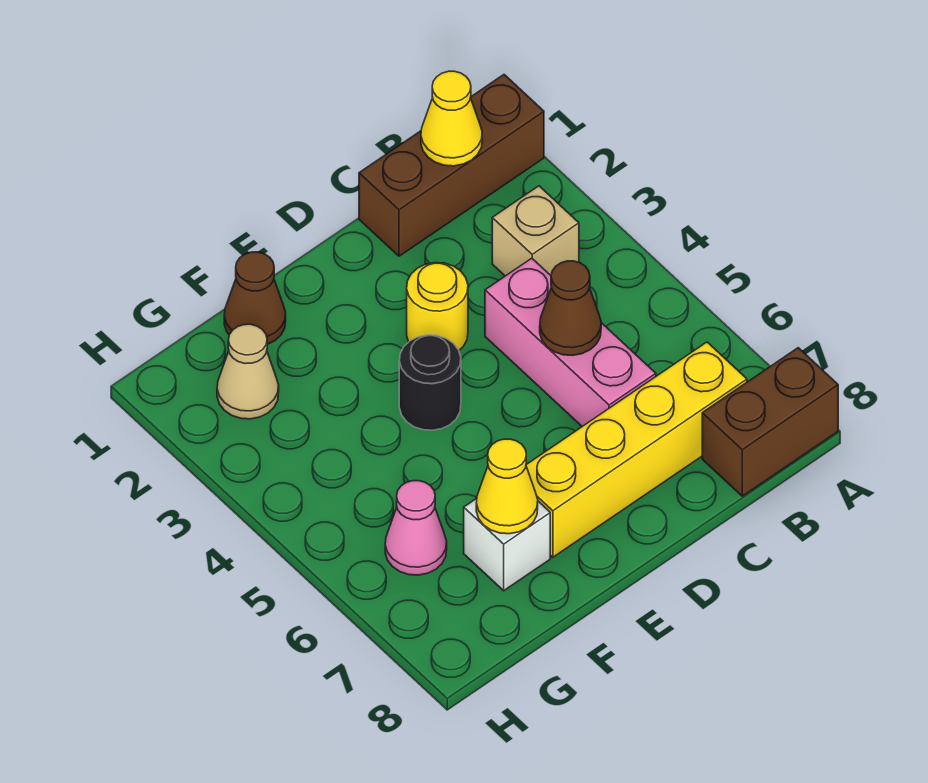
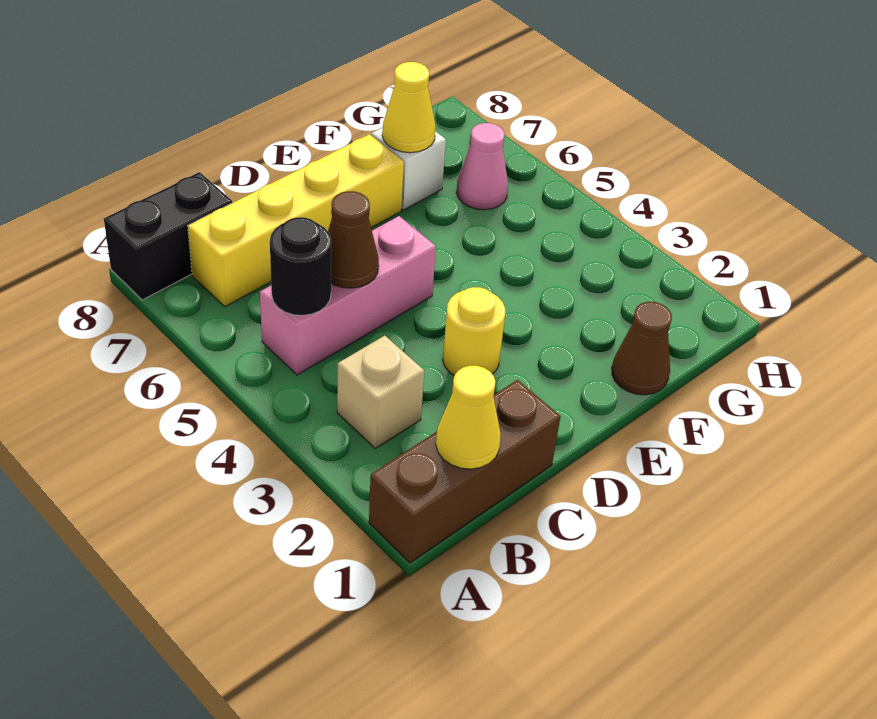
brown 1x2 brick [702,348,838,496] -> black 1x2 brick [104,172,232,300]
pink 1x3 brick [485,258,656,426] -> pink 1x3 brick turned to [260,216,436,375]
black 1x1 round brick [399,335,461,430] -> black 1x1 round brick moved to [270,217,331,316]
tan 1x1 cone [217,324,279,419] -> none

